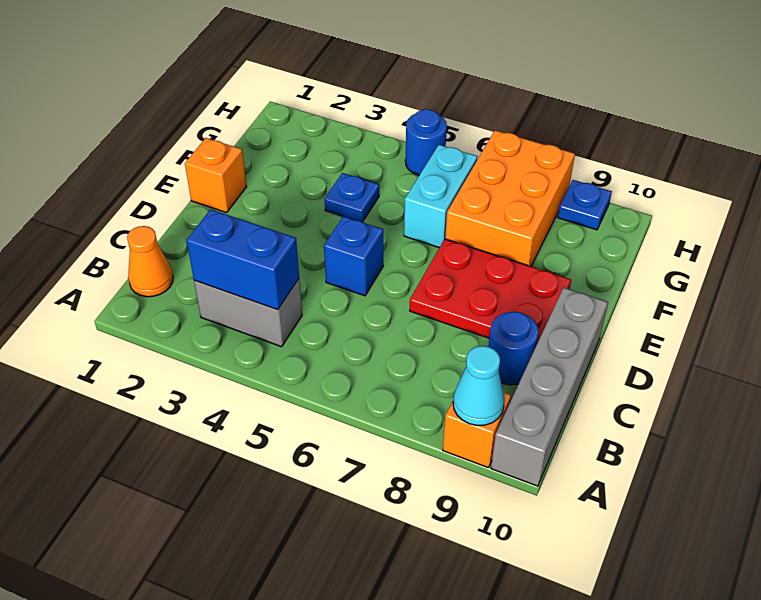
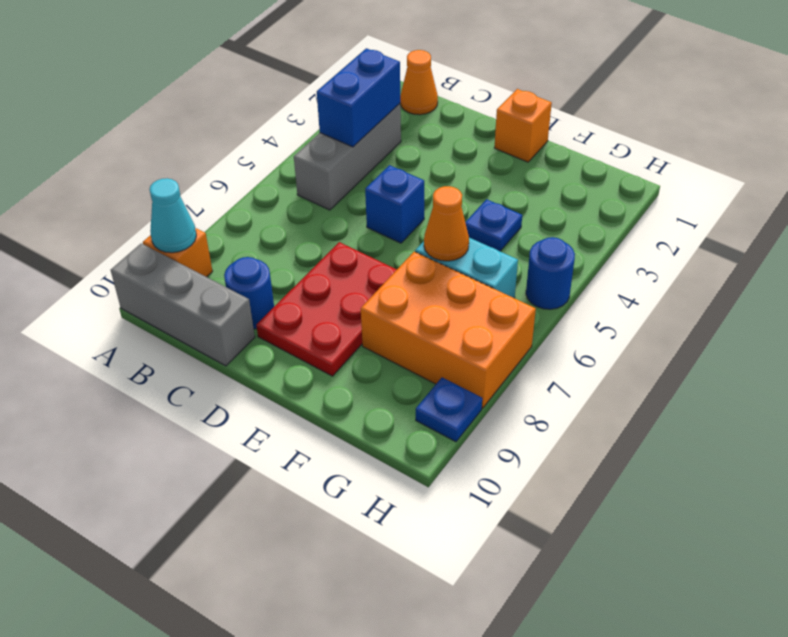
grey 1x4 brick [491,288,608,486] -> grey 1x3 brick [111,243,255,366]
grey 1x2 brick [194,279,302,347] -> grey 1x3 brick [294,104,401,210]
none -> orange 1x1 cone [424,186,469,261]

